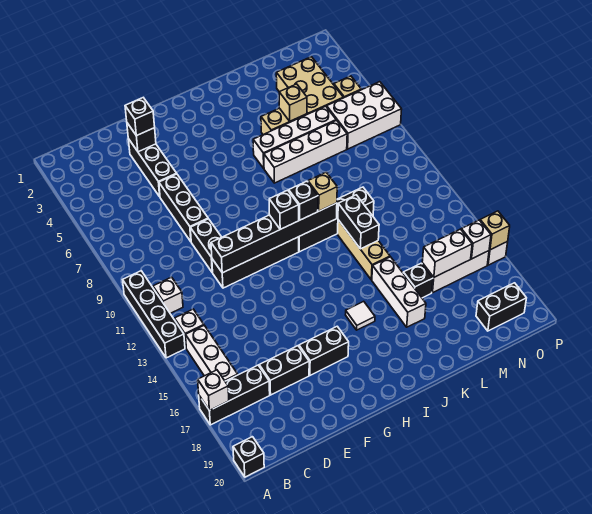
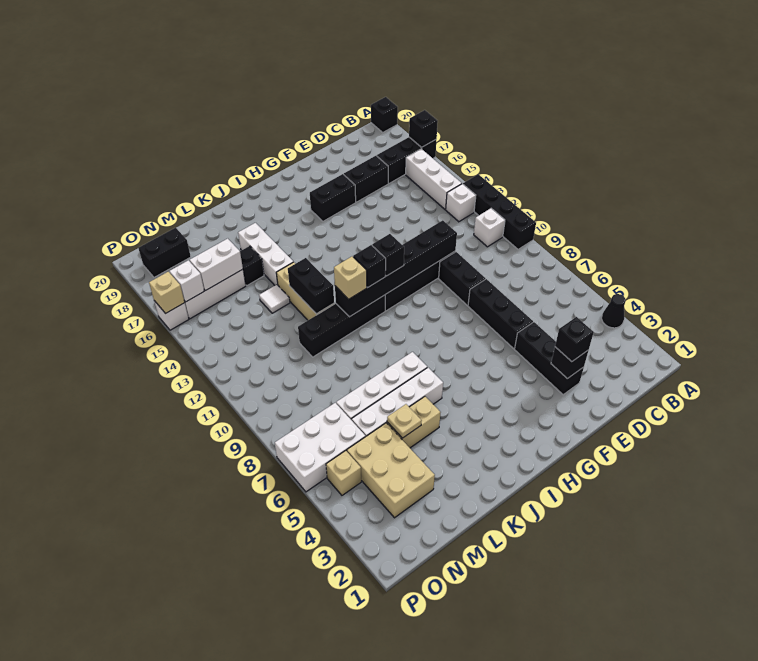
none -> black 1x1 cone [602,294,625,328]
white 1x1 brick [198,370,229,410] -> black 1x1 brick [409,110,438,148]
white 1x1 tile [346,301,375,330] -> white 1x1 tile moved to [259,285,290,313]
tan 1x1 brick [279,84,307,121] -> tan 1x1 plate [387,404,422,438]

